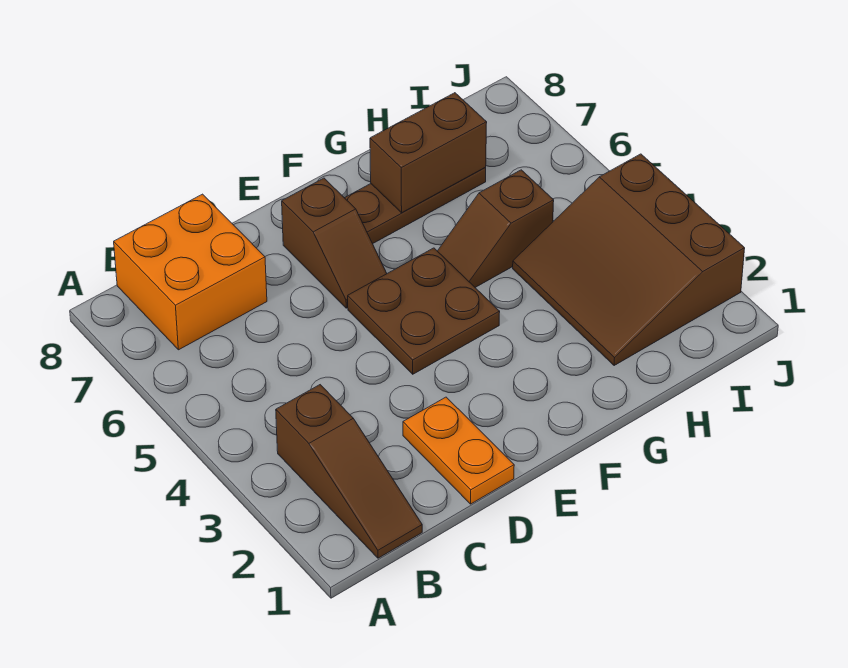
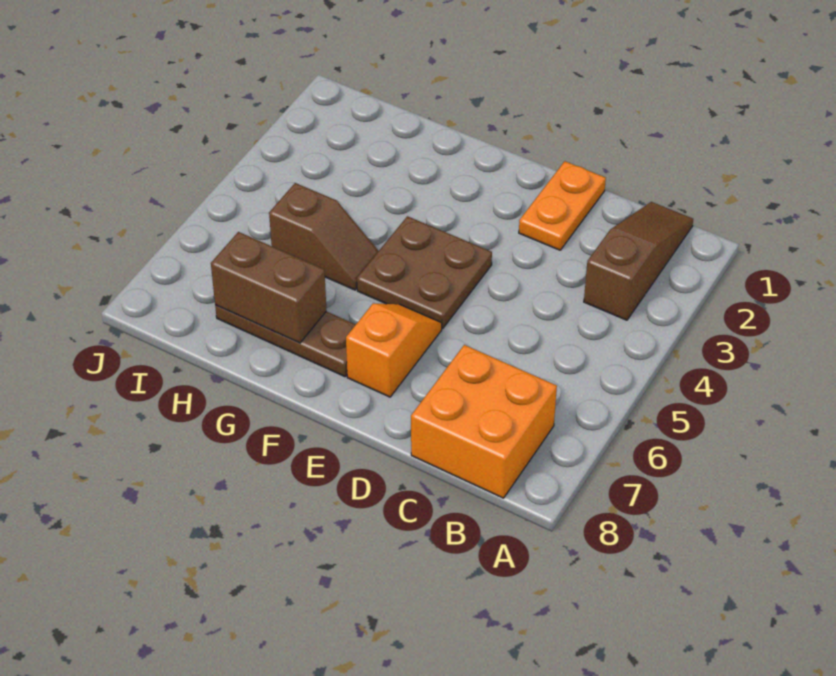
brown 1x2 slope [282,178,387,308] -> orange 1x2 slope [346,303,442,397]
brown 3x3 slope [513,154,745,366] -> none

